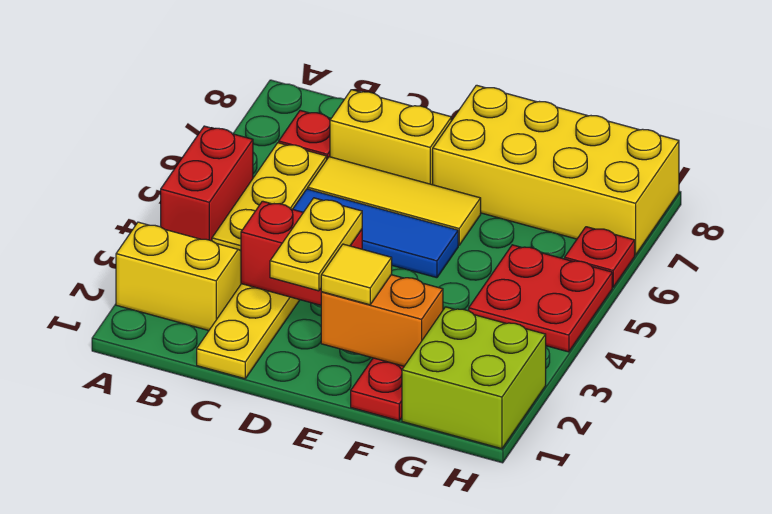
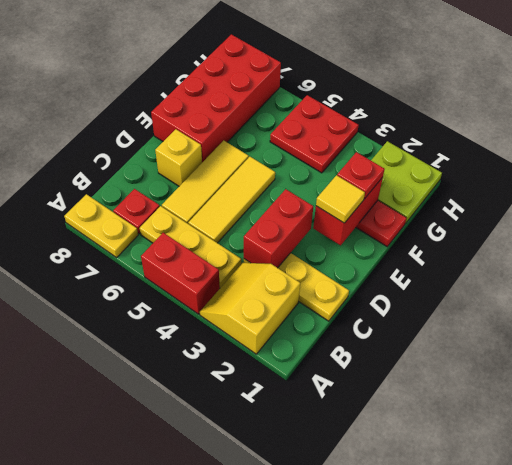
blue 1x3 tile [293,189,458,278] -> yellow 1x3 tile [188,157,275,243]
yellow 1x2 brick [330,90,451,185] -> yellow 1x1 brick [155,129,202,186]
yellow 1x2 plate [270,198,362,291] -> yellow 1x2 plate moved to [64,194,138,257]
orange 1x2 brick [321,275,443,366] -> red 1x2 brick [313,177,383,245]
yellow 2x4 brick [433,85,679,255] -> red 2x4 brick [151,34,281,162]
lime 2x2 brick [402,307,546,449] -> lime 2x2 plate [371,141,442,224]
red 1x1 plate [565,227,635,287] -> red 1x1 plate moved to [337,152,385,199]

